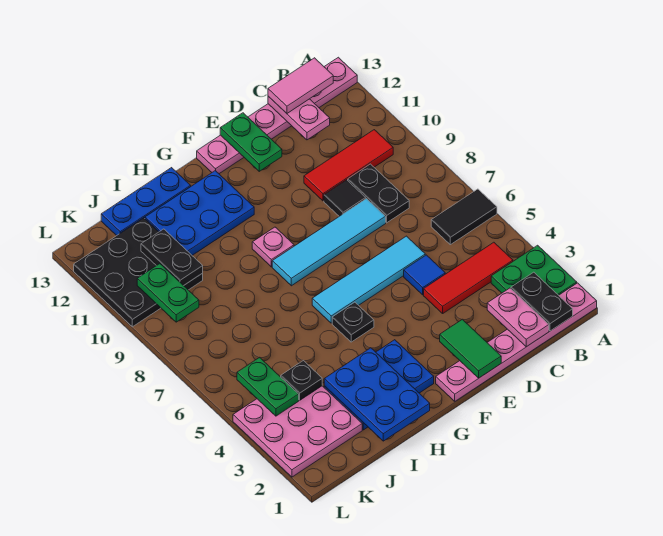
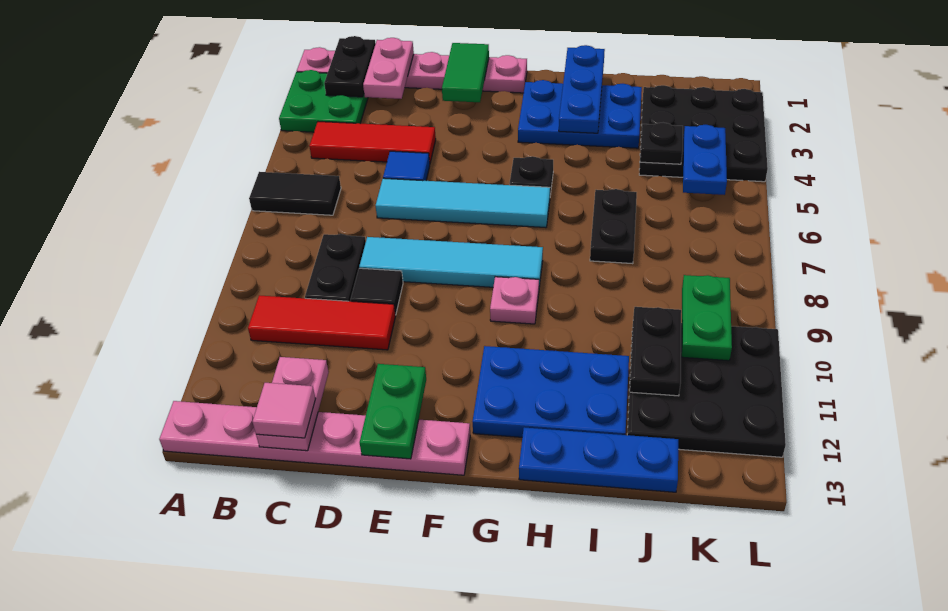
pink 1x2 tile [268,58,333,113] -> pink 1x1 tile [253,383,316,438]
blue 2x3 plate [324,348,430,441] -> blue 1x3 plate [559,45,605,133]
none -> black 1x2 plate [590,189,637,264]
pink 3x3 plate [233,386,362,477] -> black 3x3 plate [639,85,768,182]
green 1x2 plate [237,357,299,416] -> blue 1x2 plate [683,125,727,195]

